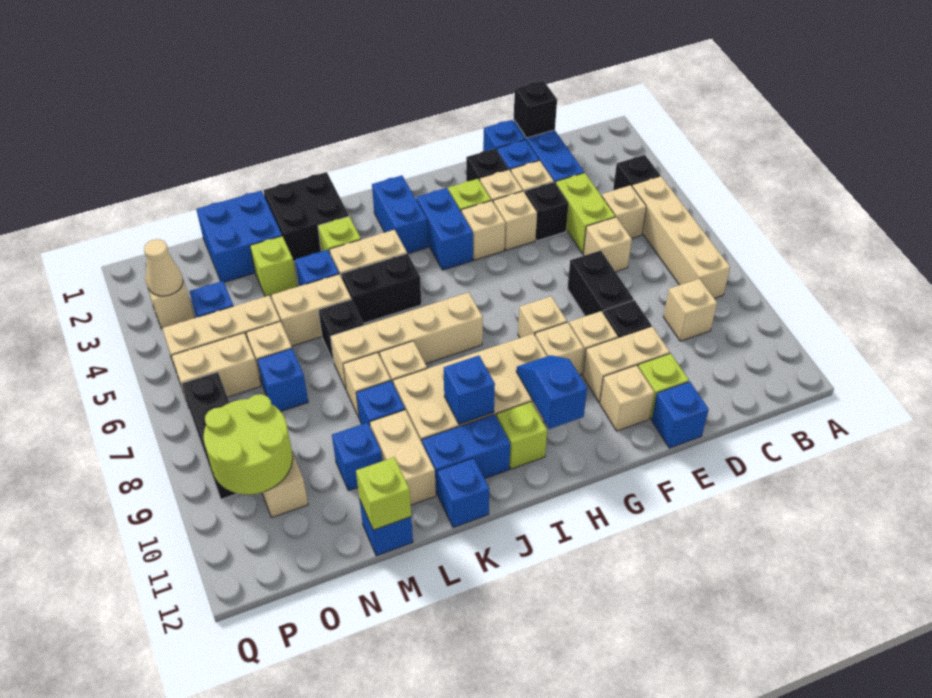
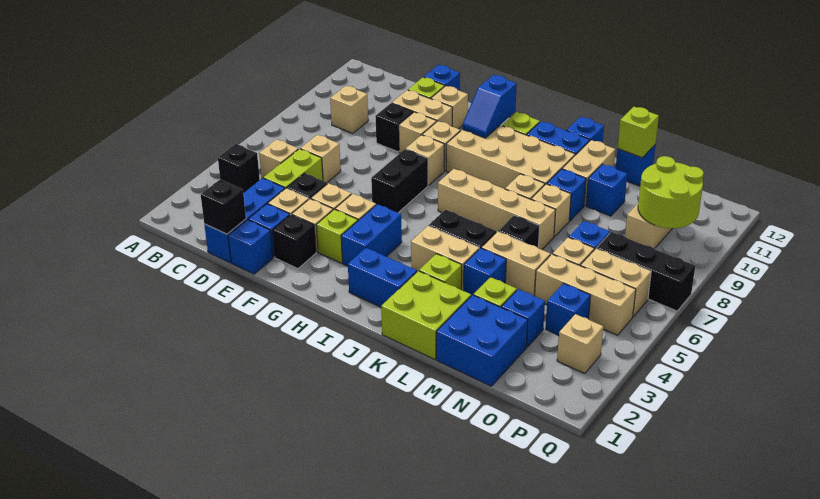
tan 1x4 brick [632,176,730,298] -> none
black 1x2 brick [567,250,634,316] -> black 1x2 brick moved to [371,149,428,213]
blue 1x2 brick [372,176,428,254] -> blue 1x2 brick turned to [348,248,417,307]
blue 1x1 brick [444,356,495,424] -> blue 1x1 brick moved to [501,289,545,347]
black 2x2 brick [263,172,349,262] -> lime 2x2 brick [381,271,471,360]
tan 1x1 cone [144,239,183,296] -> none
black 1x3 brick [182,372,238,499] -> black 1x3 brick turned to [596,232,695,311]

